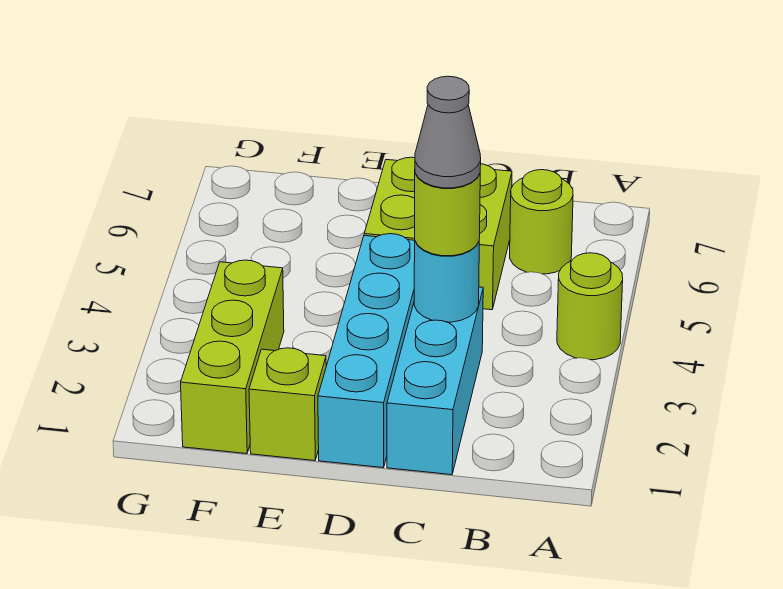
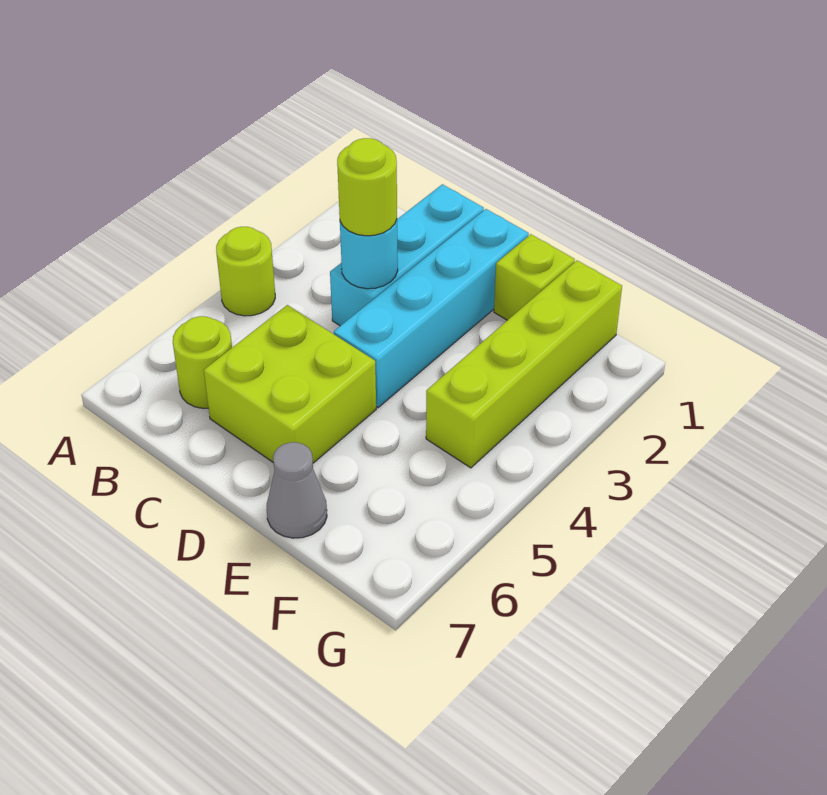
grey 1x1 cone [415,76,481,188] -> grey 1x1 cone moved to [267,442,327,538]
lime 1x3 brick [181,260,284,454] -> lime 1x4 brick [426,260,622,468]

